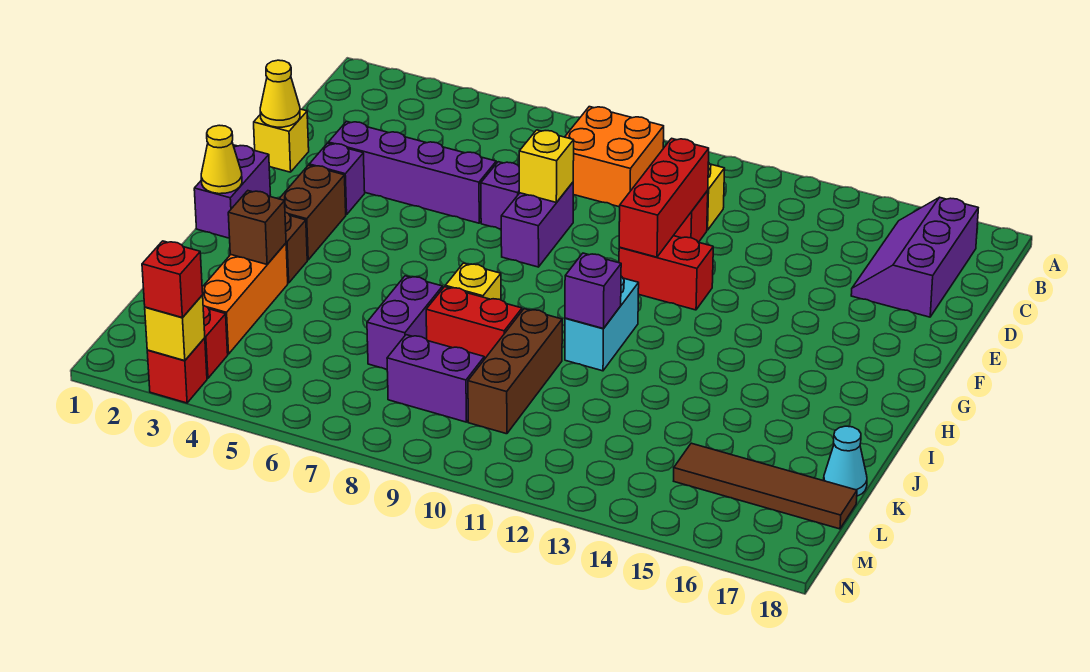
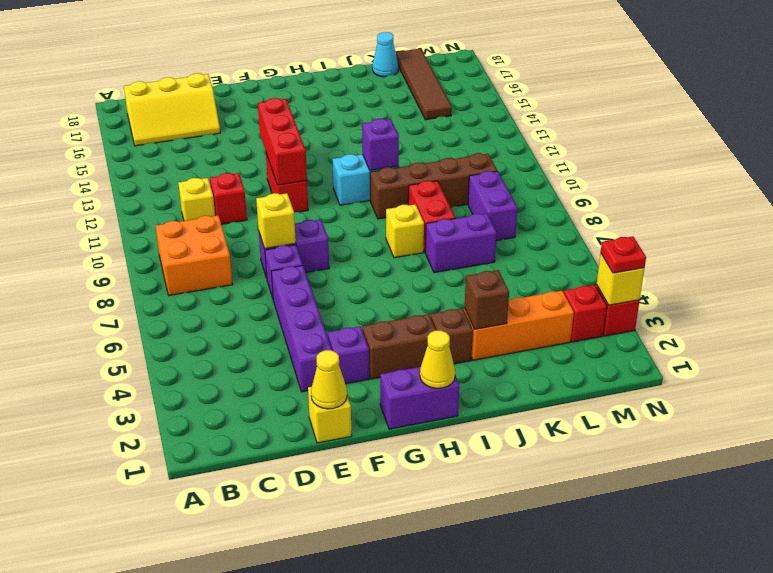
purple 2x3 slope [851,197,978,317] -> yellow 2x3 slope [124,73,220,146]
red 1x3 brick [619,138,709,257] -> red 1x3 brick turned to [258,98,307,185]
brown 1x3 brick [468,309,562,434] -> brown 1x4 brick [370,153,497,219]
red 1x1 brick [142,241,203,318] -> red 1x1 plate [601,236,646,273]

